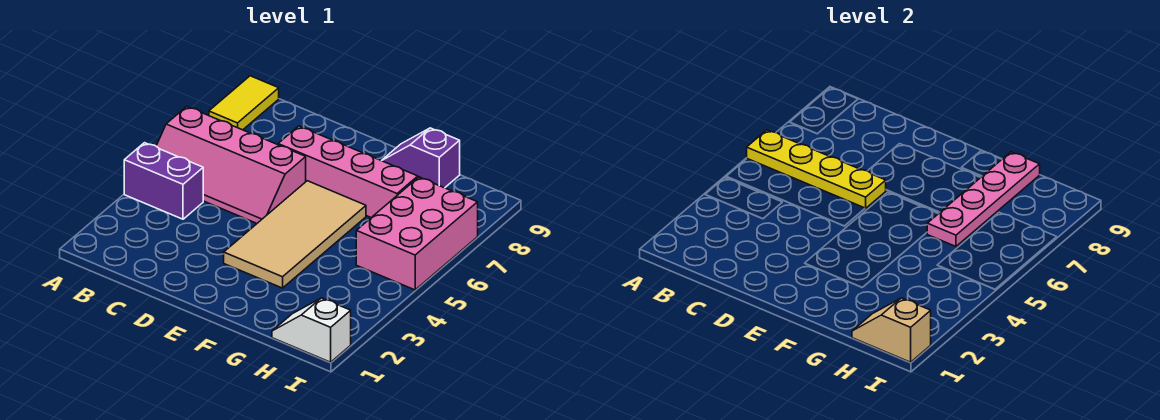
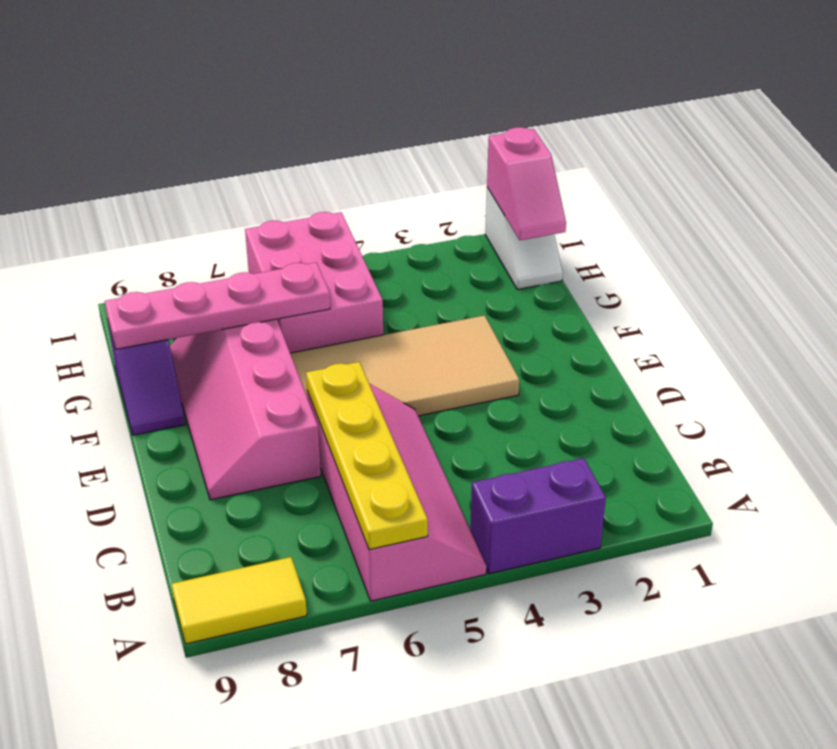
purple 1x2 brick [124,143,203,219] -> purple 1x2 brick turned to [470,458,606,574]
tan 1x2 slope [852,298,931,362] -> pink 1x2 slope [487,127,566,240]
pink 2x3 brick [356,177,478,290] -> pink 2x3 brick turned to [245,212,383,353]

